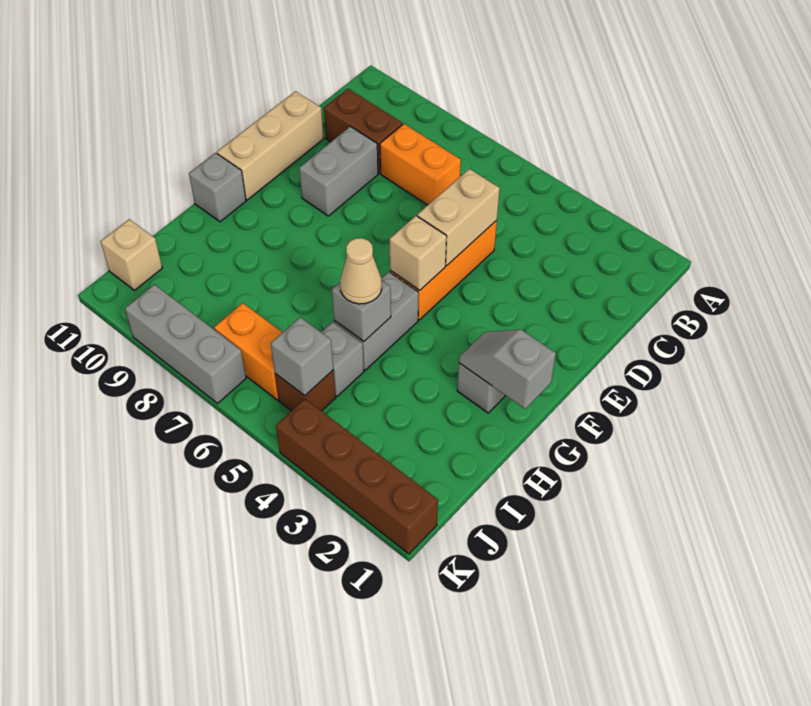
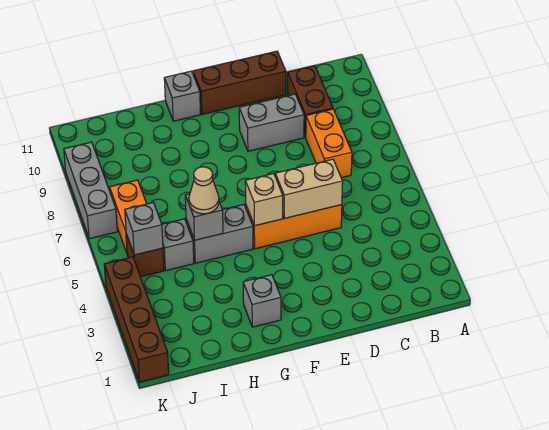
tan 1x3 brick [217,91,324,200] -> brown 1x3 brick [193,51,286,114]
grey 1x2 slope [459,330,556,409] -> none
tan 1x1 brick [101,219,162,290] -> none

